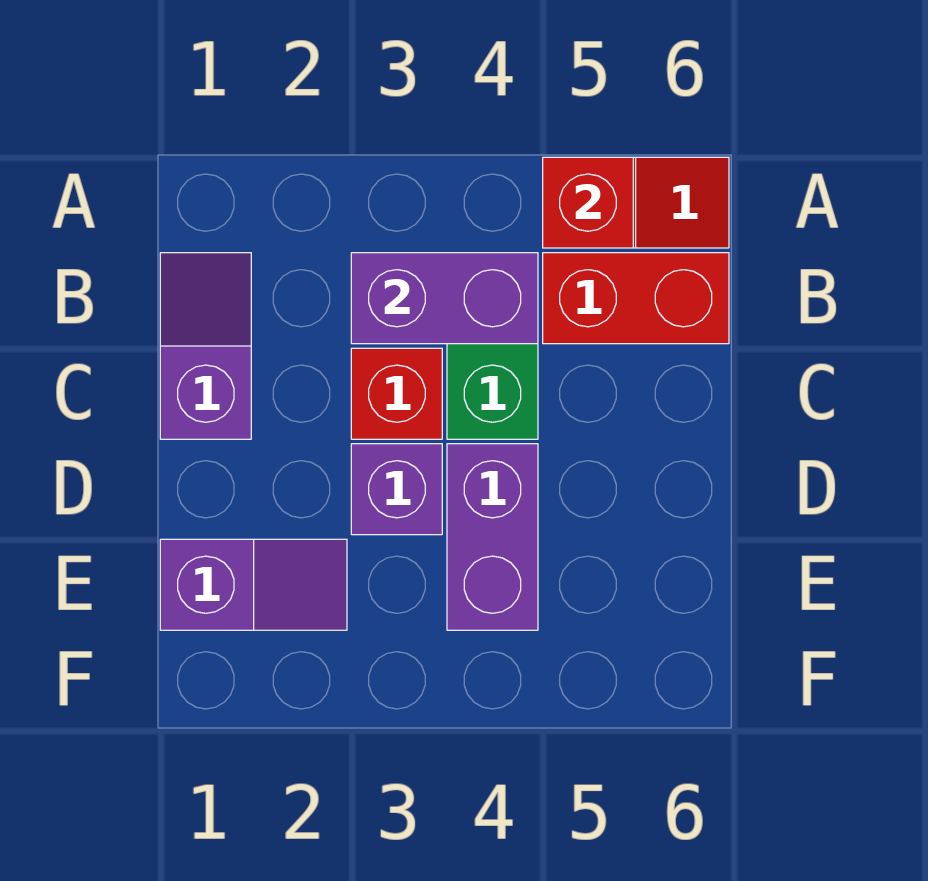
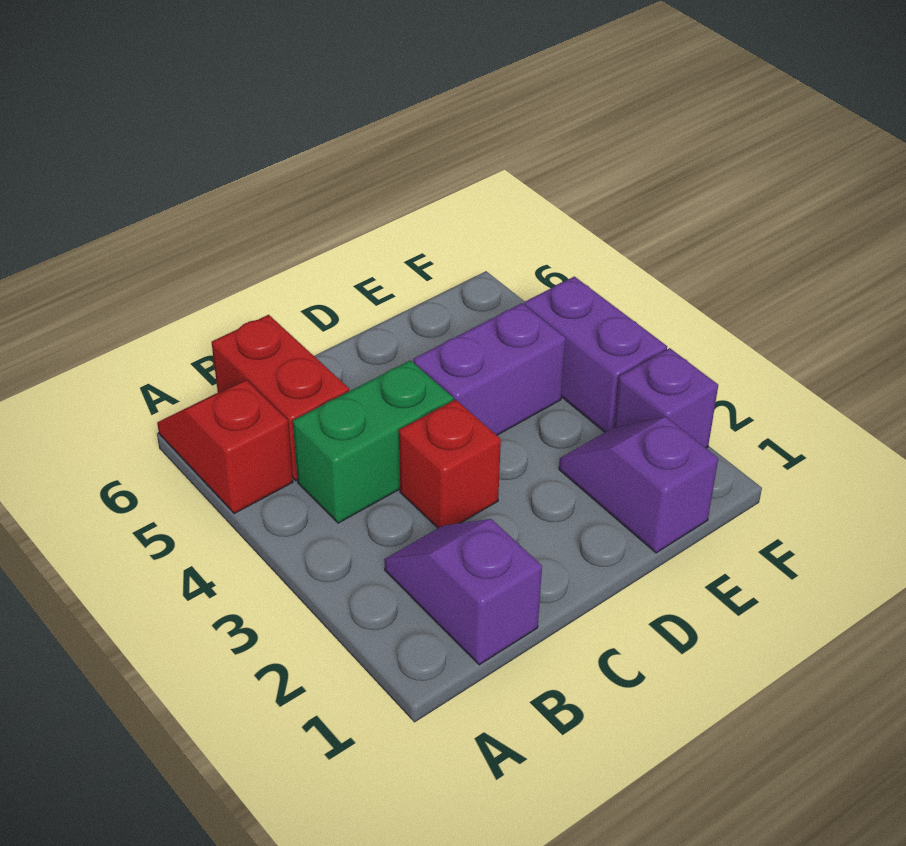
red 1x1 brick [543,157,633,248] -> none
purple 1x2 slope [160,253,251,439] -> purple 1x2 slope turned to [384,519,542,665]
purple 1x2 brick [351,253,538,344] -> purple 1x2 brick moved to [524,276,667,432]
purple 1x1 brick [351,444,442,535] -> purple 1x1 brick moved to [614,348,718,448]

